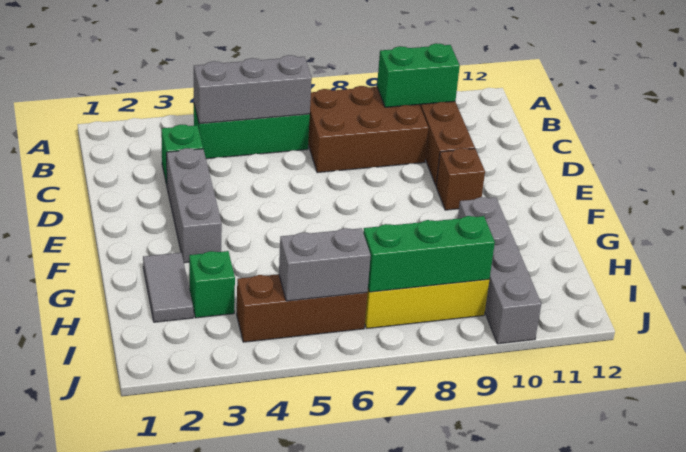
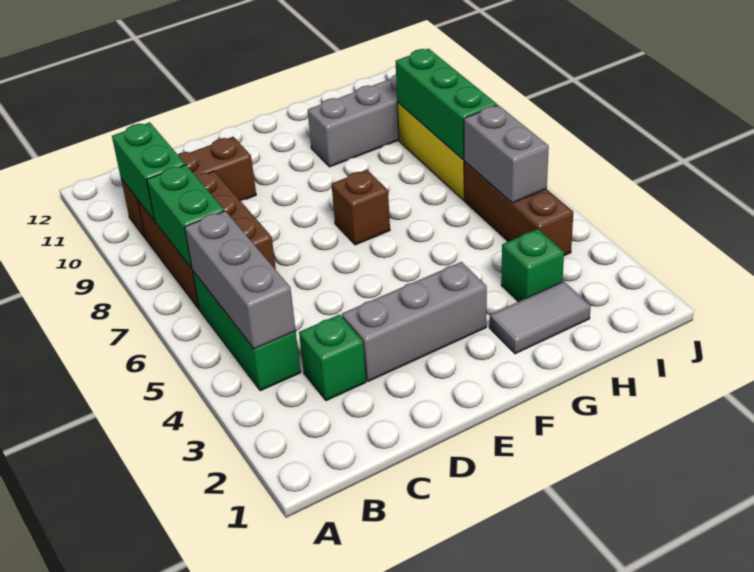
none -> green 1x2 brick [147,165,224,268]
brown 1x1 brick [436,148,485,210] -> brown 1x1 brick moved to [332,170,390,245]

